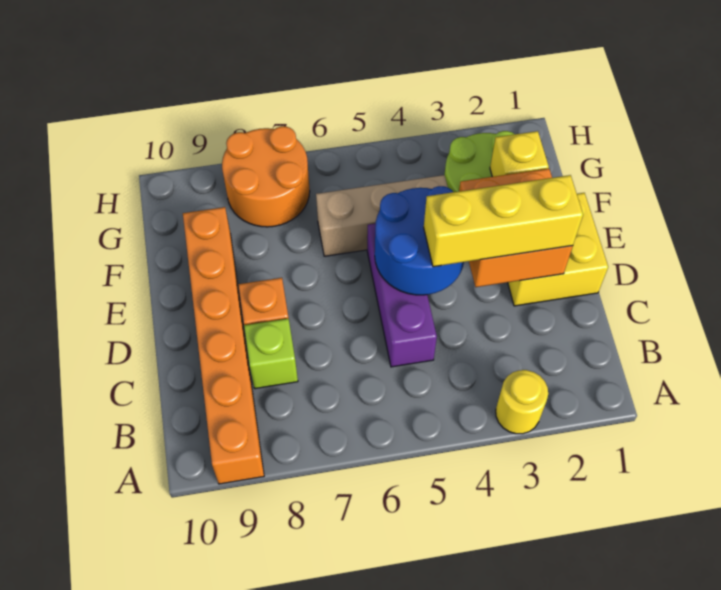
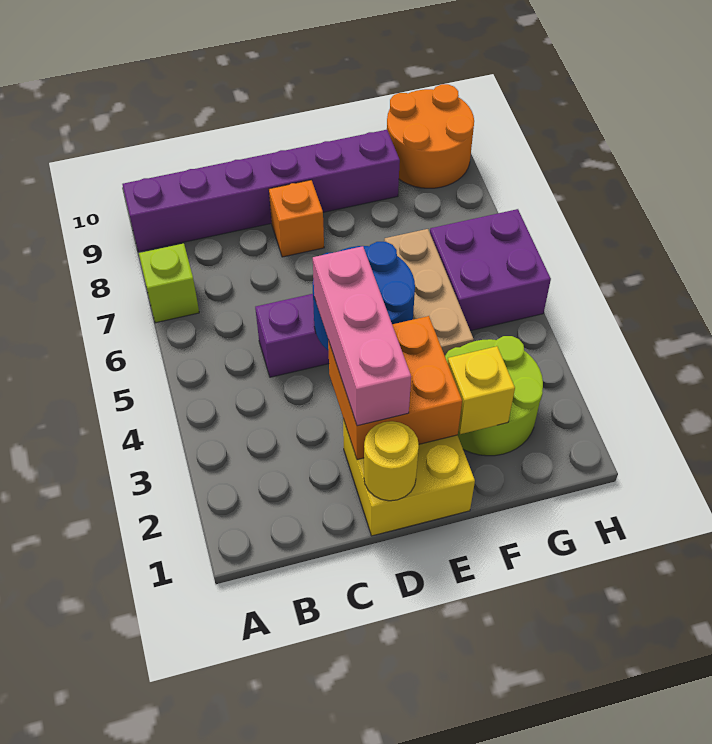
yellow 1x1 round brick [496,370,548,434] -> yellow 1x1 round brick moved to [364,421,419,501]
orange 1x6 brick [183,207,264,484] -> purple 1x6 brick [122,130,400,252]
lime 1x1 brick [244,318,298,389] -> lime 1x1 brick moved to [139,244,199,323]
yellow 1x3 brick [424,175,583,267] -> pink 1x3 brick [313,246,411,426]
none -> purple 2x2 brick [430,209,551,331]
orange 2x2 round brick [222,126,310,227] -> orange 2x2 round brick moved to [387,84,474,188]

